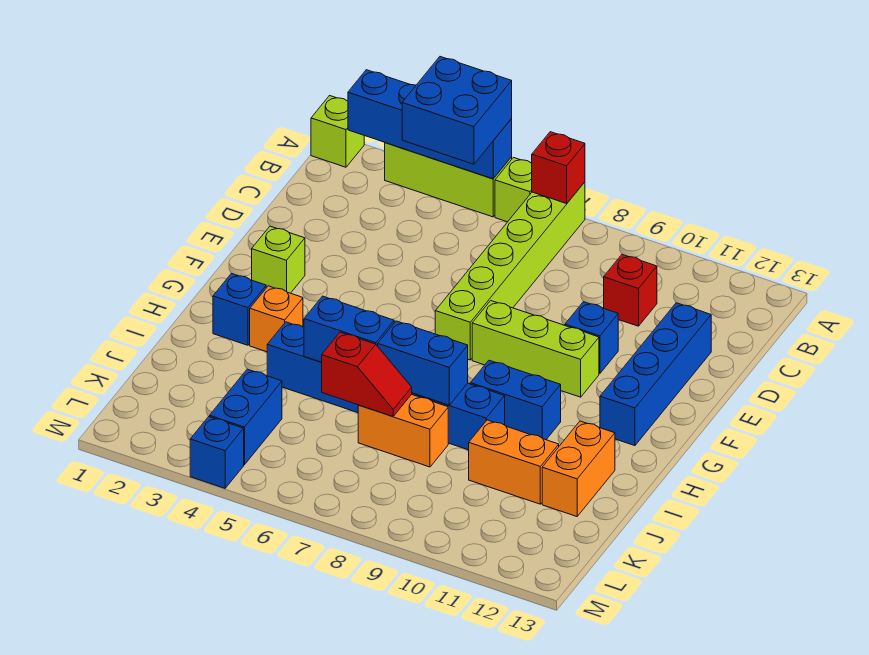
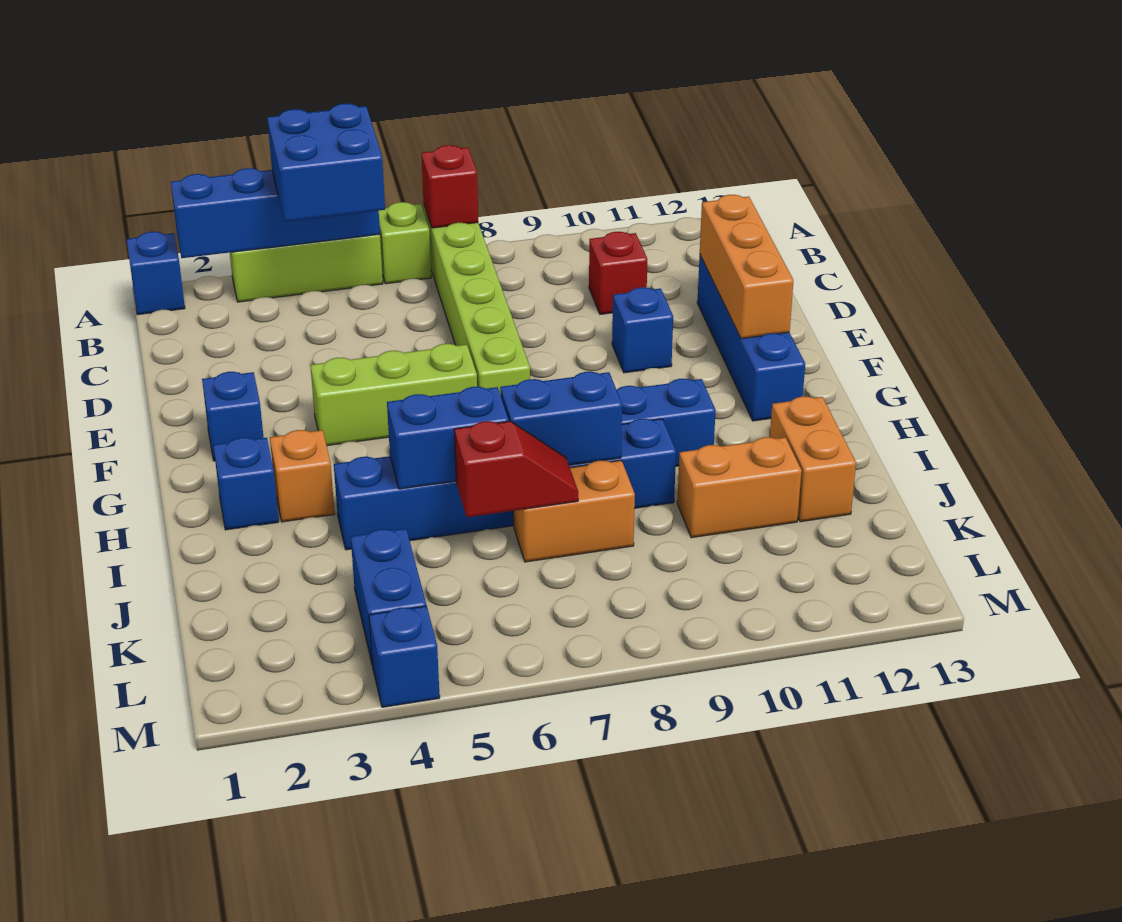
lime 1x1 brick [311,96,364,167] -> blue 1x1 brick [127,232,185,315]
none -> orange 1x3 brick [700,195,793,339]
lime 1x1 brick [252,226,305,293] -> blue 1x1 brick [202,372,263,461]
lime 1x3 brick [472,301,599,397] -> lime 1x3 brick moved to [310,344,477,446]

